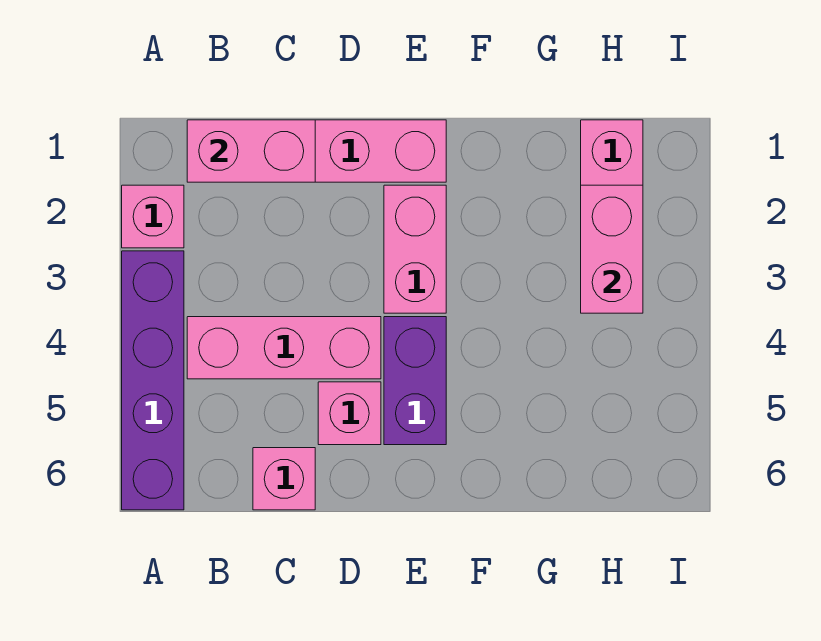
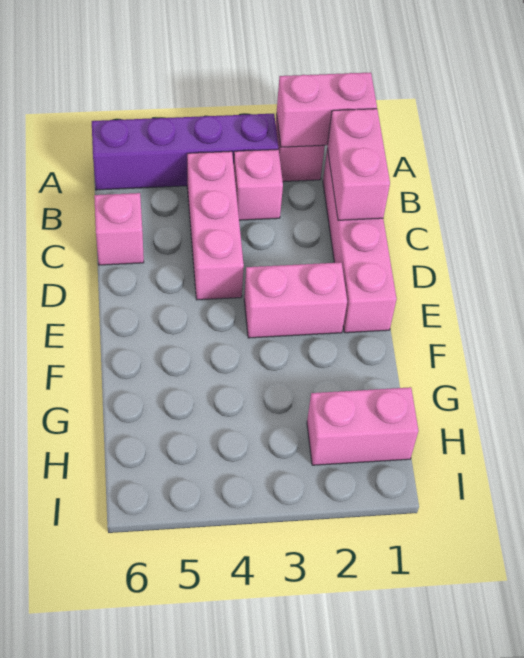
pink 1x1 brick [318,382,381,445] -> pink 1x1 brick moved to [234,149,283,220]
purple 1x2 brick [384,317,446,445] -> none
pink 1x2 brick [581,185,643,313] -> pink 1x2 brick moved to [276,73,377,147]

